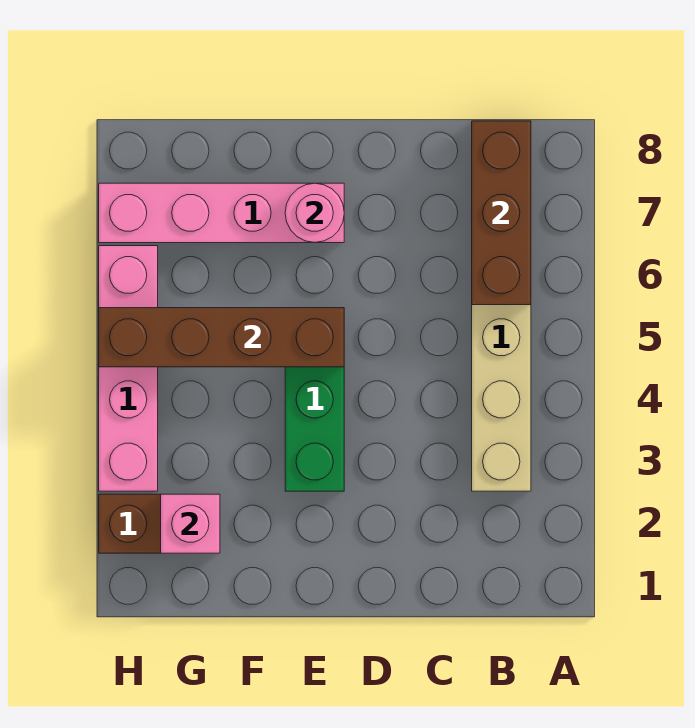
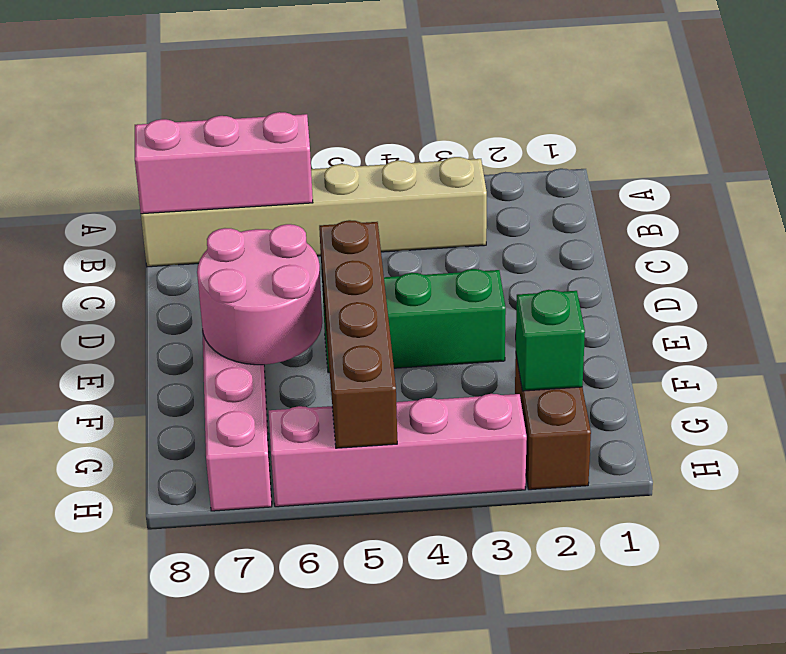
brown 1x3 brick [472,121,531,305] -> pink 1x3 brick [135,112,313,214]
pink 1x1 round brick [285,183,344,243] -> pink 2x2 round brick [197,224,322,365]
pink 1x1 brick [161,494,220,553] -> green 1x1 brick [516,290,585,391]

